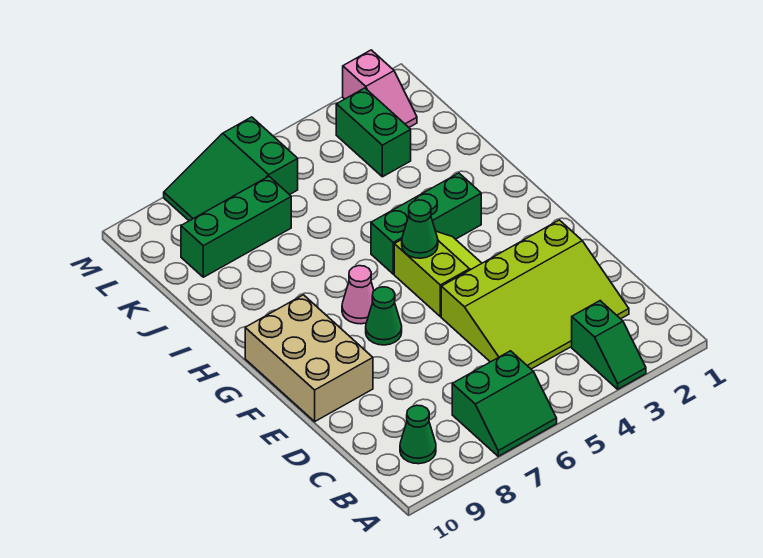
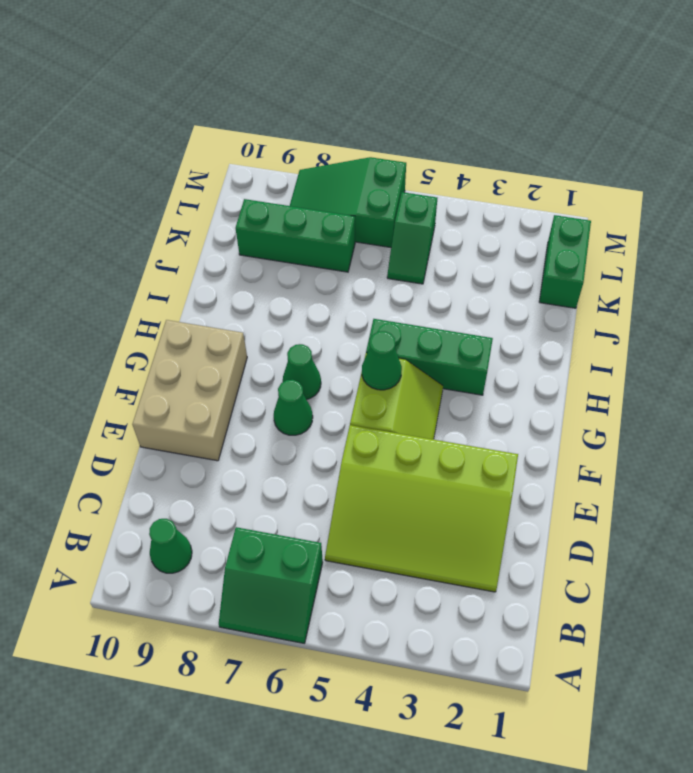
green 1x2 slope [572,301,646,389] -> green 1x2 slope moved to [387,192,437,284]
pink 1x1 cone [342,266,374,324] -> green 1x1 cone [283,344,321,399]
green 1x2 brick [336,88,411,177] -> green 1x2 brick moved to [539,215,591,308]
pink 1x2 slope [343,50,417,127] -> none

